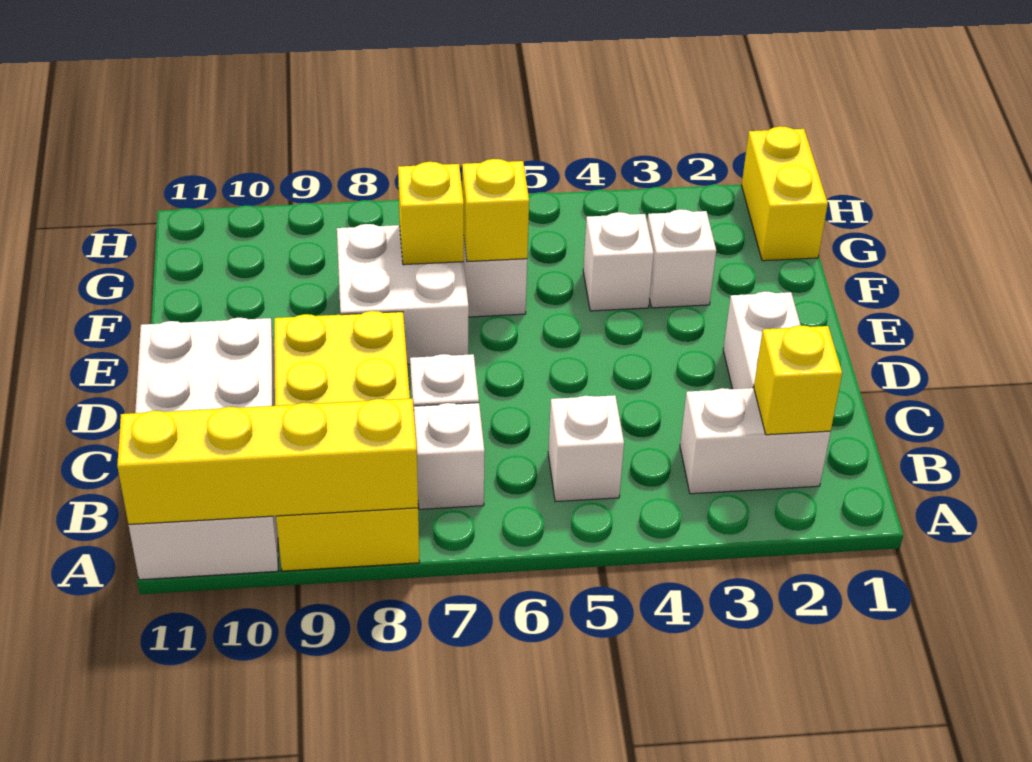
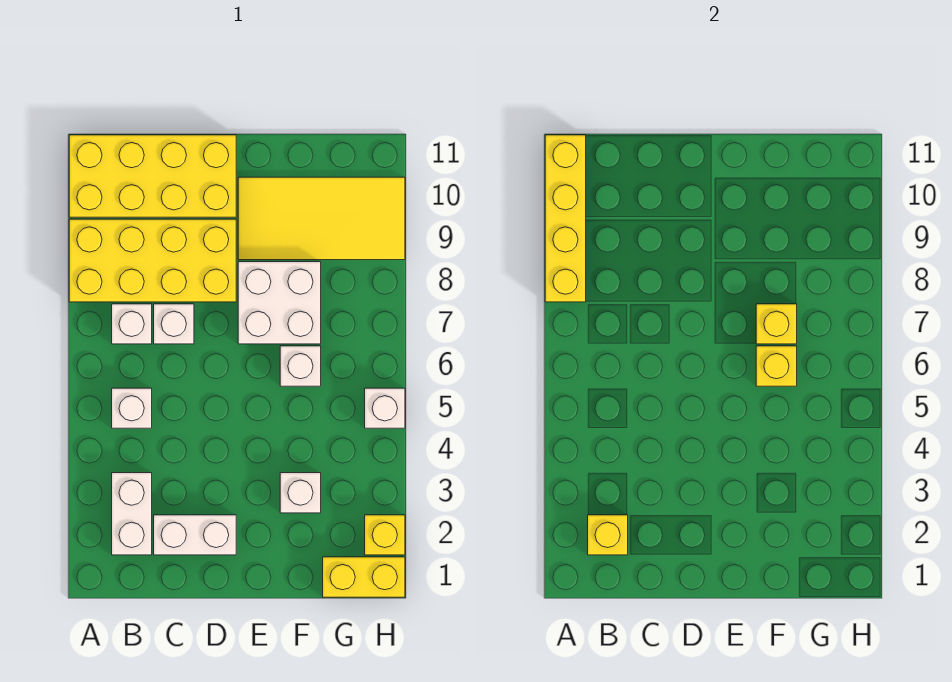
white 2x4 brick [129,318,278,580] -> yellow 2x4 brick [69,135,236,217]
none -> yellow 2x4 tile [238,177,405,260]
white 1x1 brick [583,212,654,311] -> white 1x1 brick moved to [365,388,405,428]
none -> yellow 1x1 brick [365,515,405,555]

